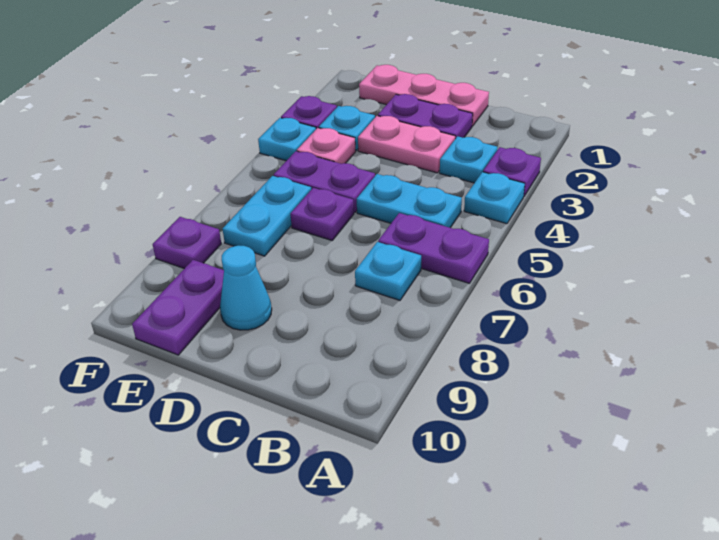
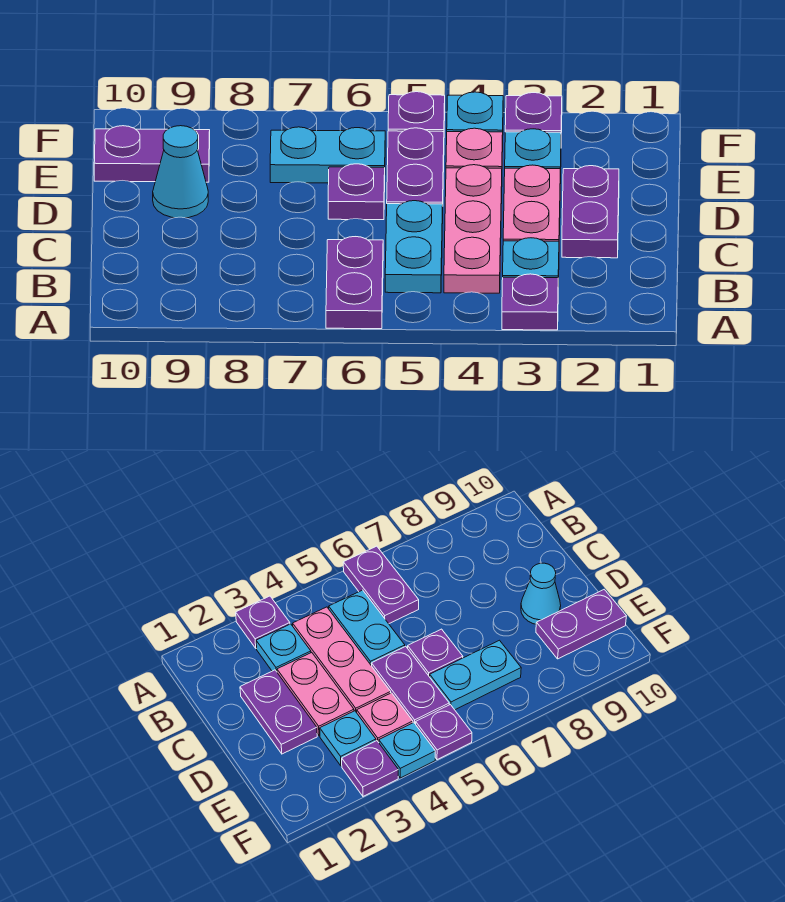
cyan 1x1 plate [464,172,525,224] -> none
cyan 1x1 plate [355,242,421,300] -> none
pink 1x3 plate [359,65,489,126] -> pink 1x3 plate moved to [444,165,502,293]
purple 1x1 plate [153,217,221,269] -> purple 1x1 plate moved to [388,92,445,132]

